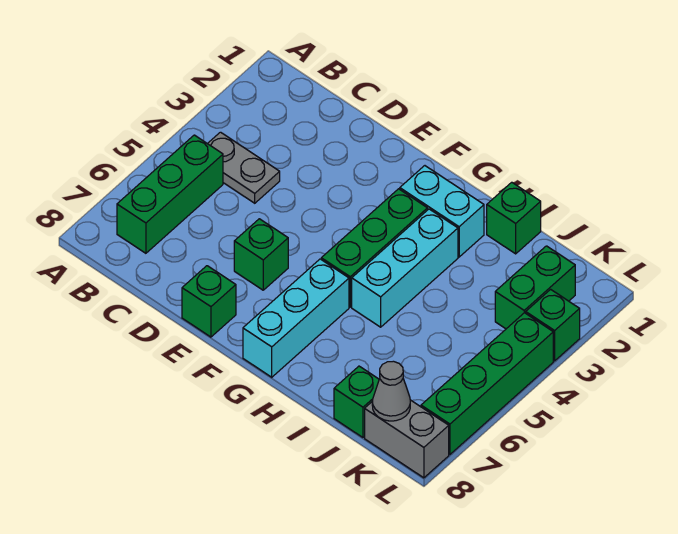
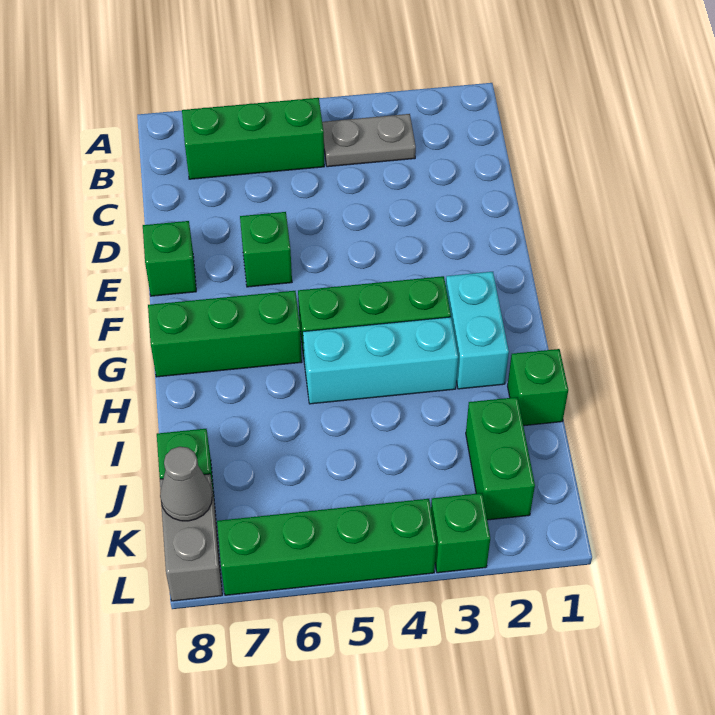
grey 1x2 plate [208,132,280,203] -> grey 1x2 plate turned to [322,114,416,167]
cyan 1x3 brick [243,259,349,377] -> green 1x3 brick [148,291,302,377]
green 1x2 brick [495,246,575,329] -> green 1x2 brick turned to [466,397,535,520]

